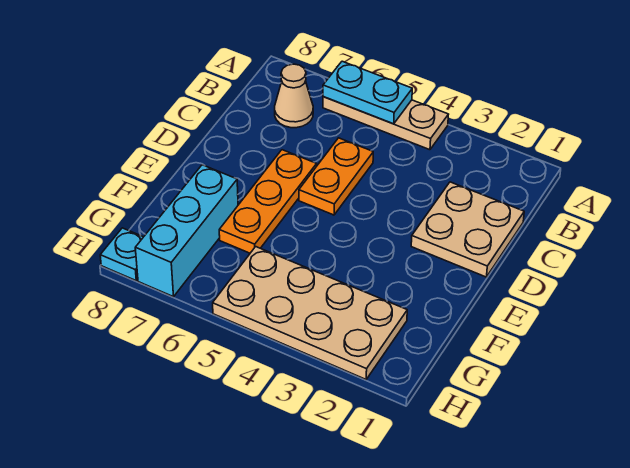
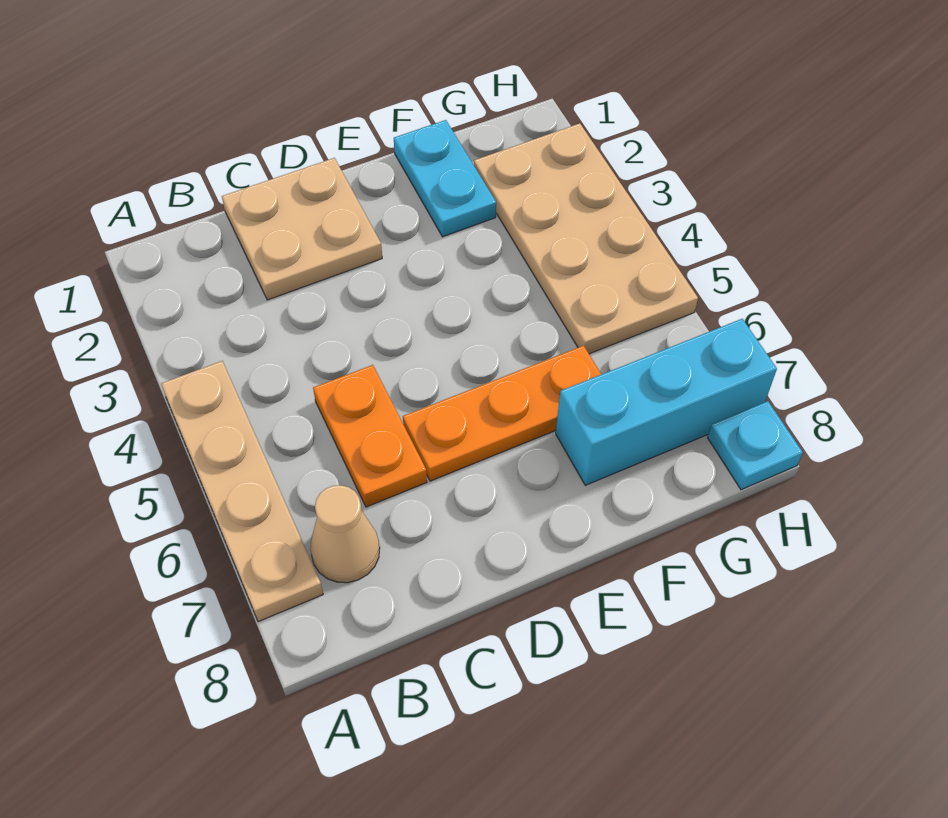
tan 1x3 plate [323,97,448,150] -> tan 1x4 plate [161,361,323,622]
cyan 1x2 plate [323,61,412,124] -> cyan 1x2 plate moved to [394,120,496,237]
orange 1x2 plate [299,138,373,215] -> orange 1x2 plate turned to [313,365,427,507]

